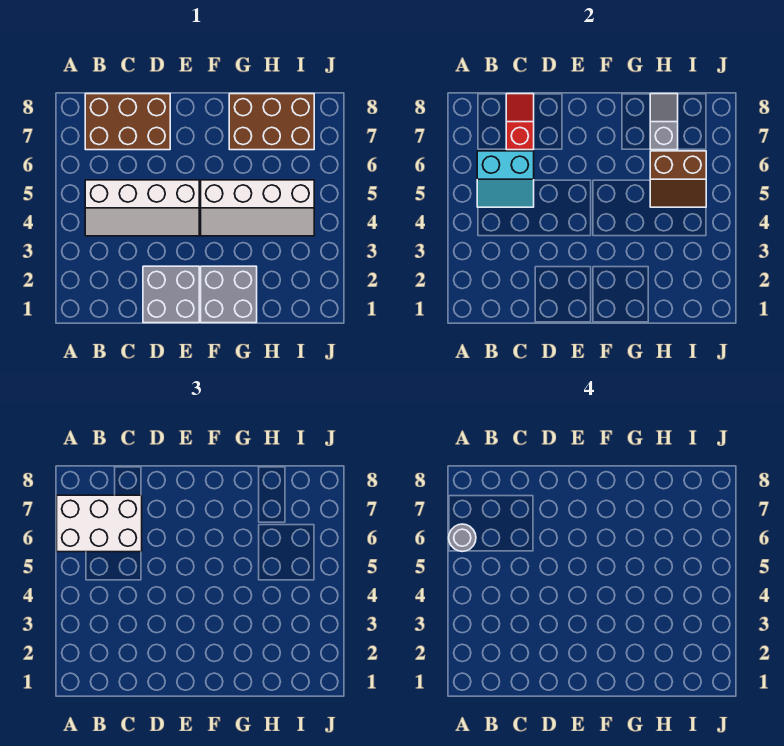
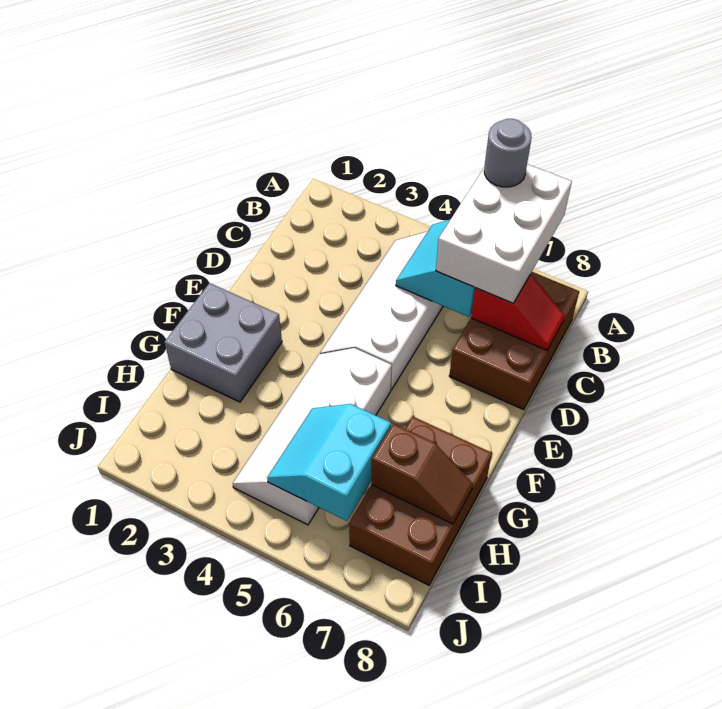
grey 2x2 brick [143,266,199,323] -> none
brown 2x2 slope [650,151,706,207] -> cyan 2x2 slope [267,404,391,521]
grey 1x2 slope [650,94,678,150] -> brown 1x2 slope [371,424,473,524]

